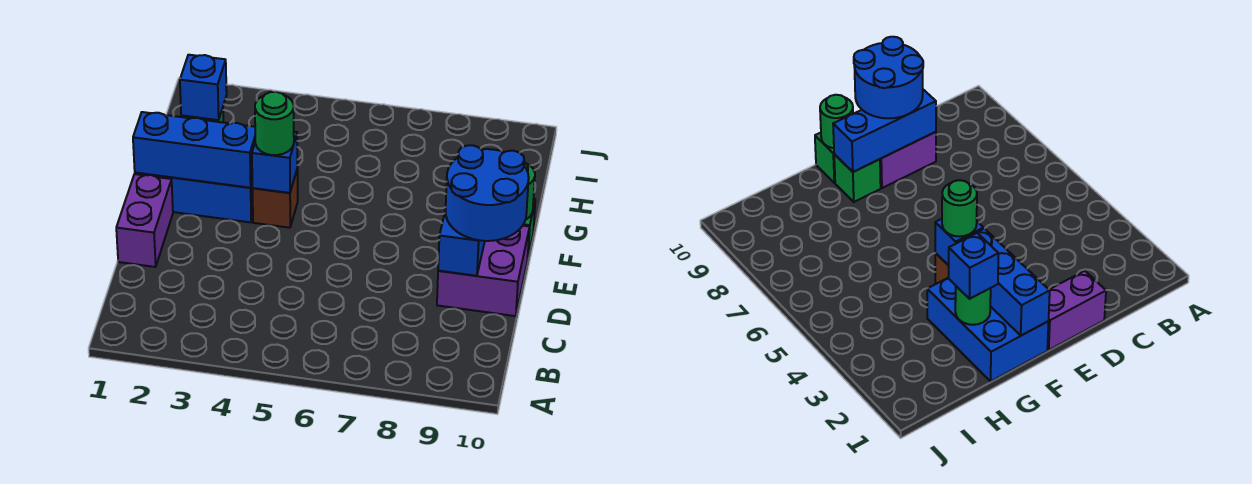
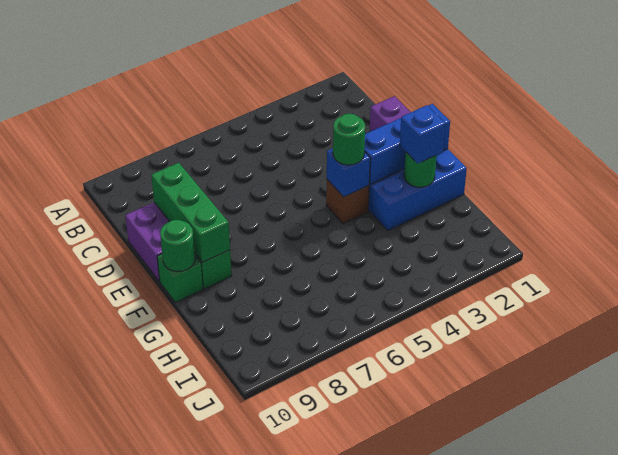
blue 1x3 brick [438,210,485,276] -> green 1x3 brick [151,163,230,262]
blue 2x2 round brick [446,145,529,241] -> none

